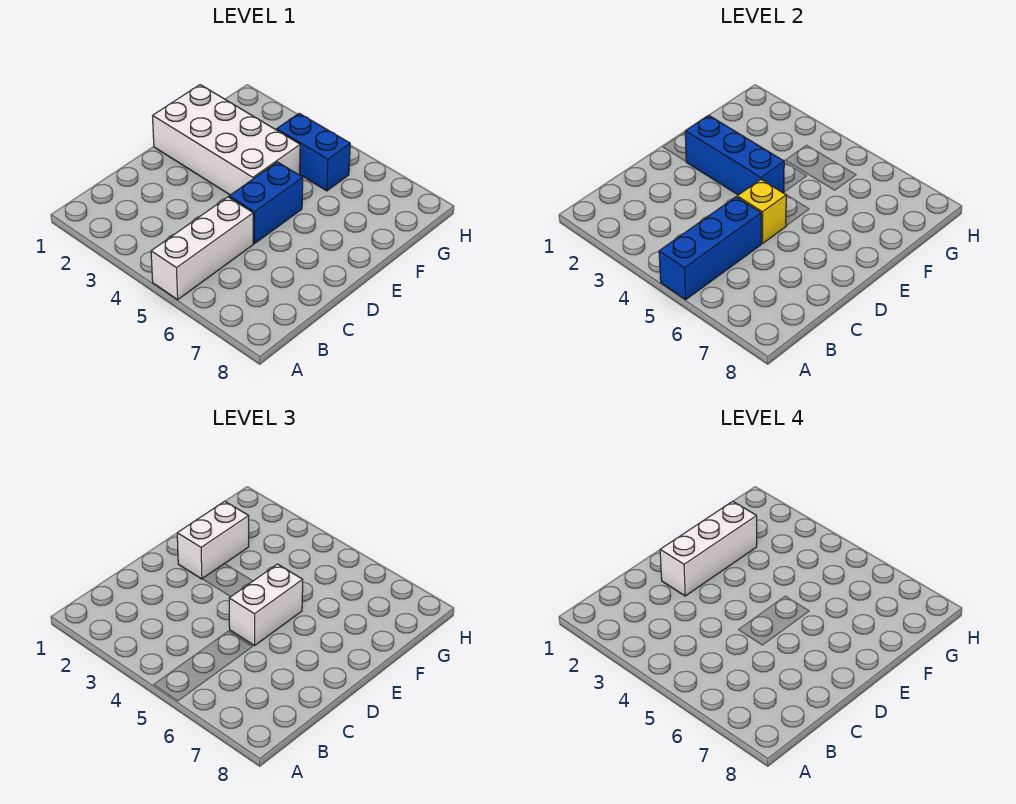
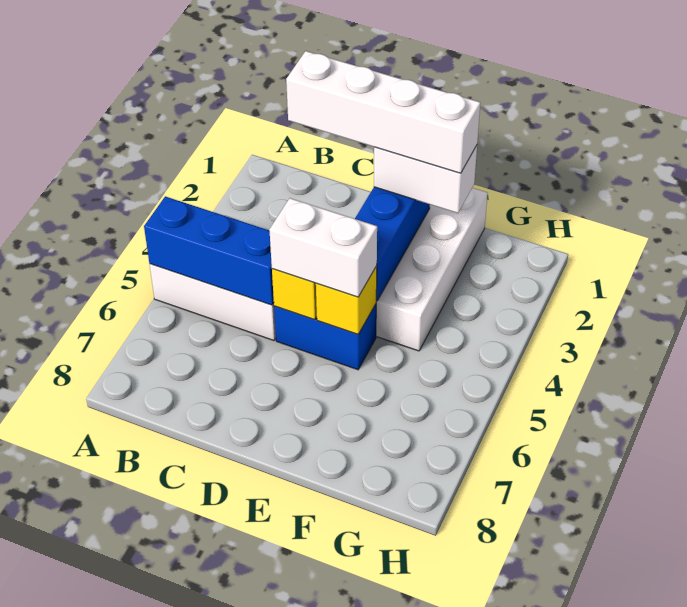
white 1x3 brick [660,501,757,596] -> white 1x4 brick [286,51,480,173]
none -> yellow 1x1 brick [316,266,377,334]
blue 1x2 brick [277,113,350,191] -> none

